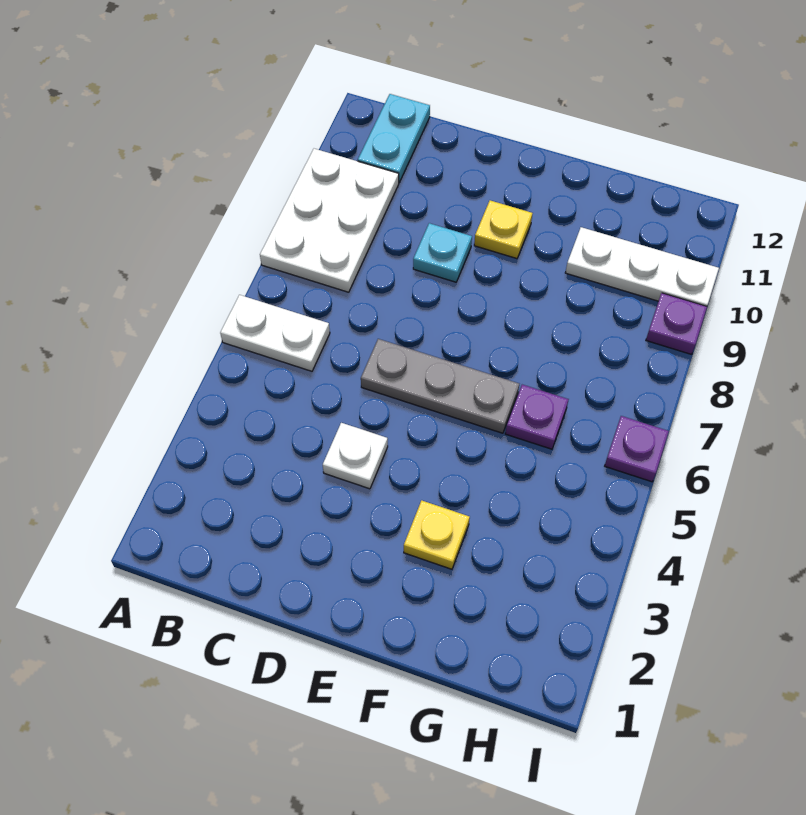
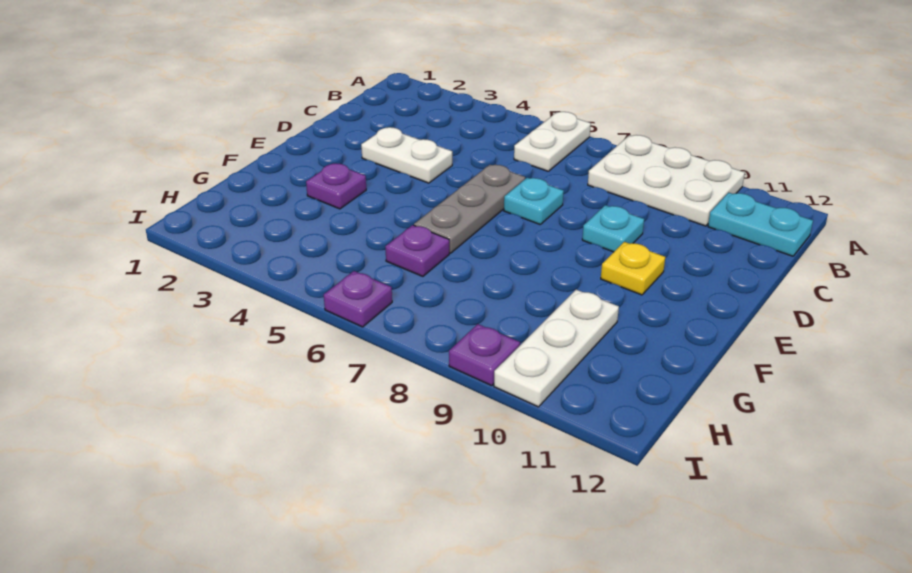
white 1x1 plate [323,423,388,489] -> white 1x2 plate [361,127,452,183]
none -> cyan 1x1 plate [504,178,564,225]
yellow 1x1 plate [404,500,470,569] -> purple 1x1 plate [306,163,366,209]

